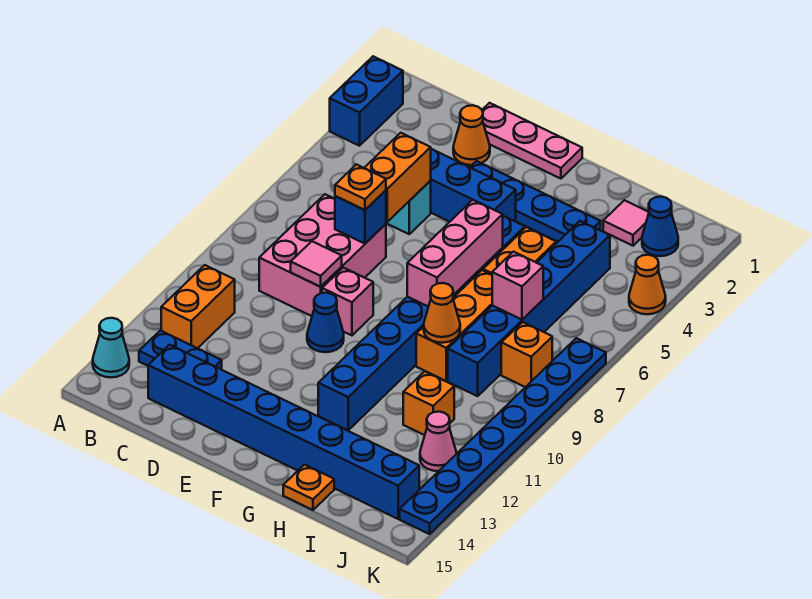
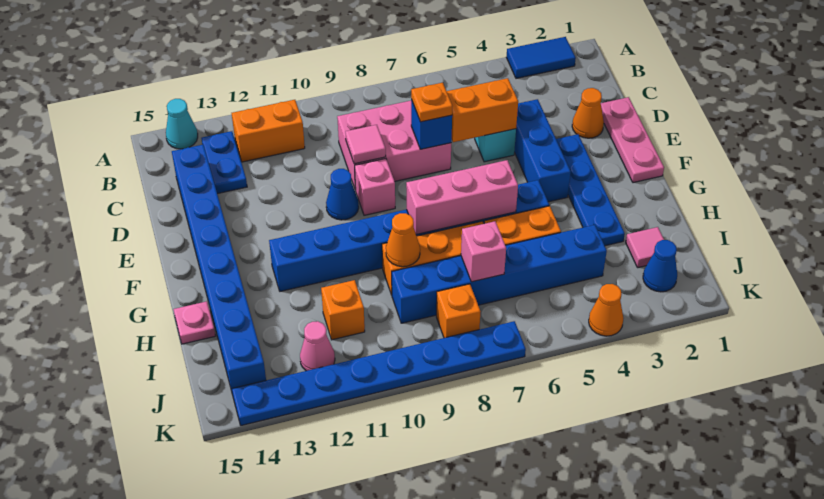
blue 1x2 brick [330,56,403,146] -> blue 1x2 tile [506,37,576,78]
orange 1x1 plate [283,465,334,510] -> pink 1x1 plate [174,301,215,344]

